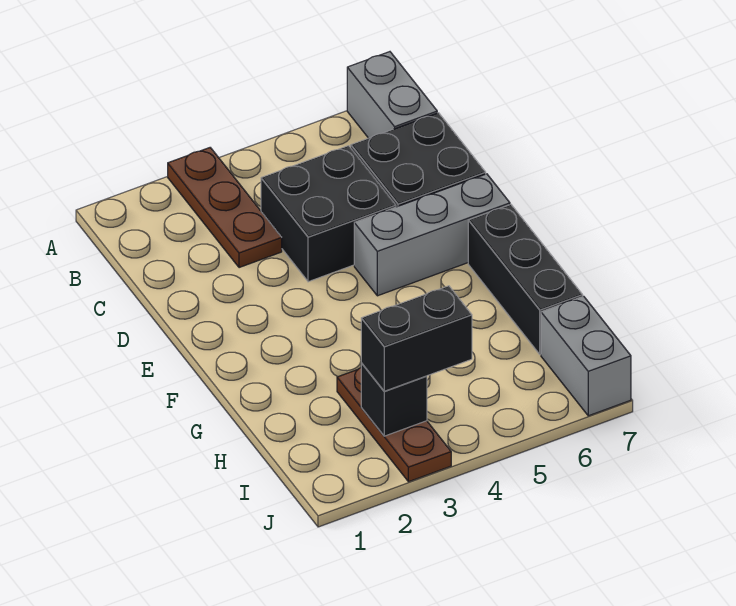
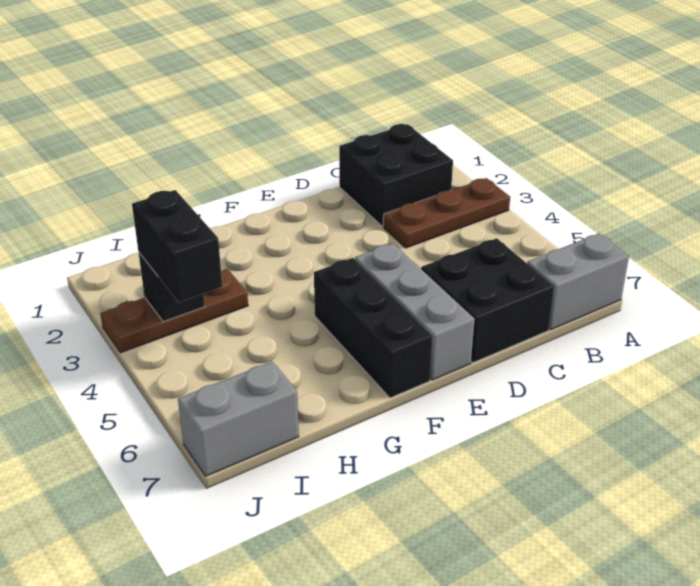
black 2x2 brick [261,146,396,282] -> black 2x2 brick moved to [339,124,453,226]
black 1x3 brick [468,205,583,355] -> black 1x3 brick turned to [314,258,433,398]

